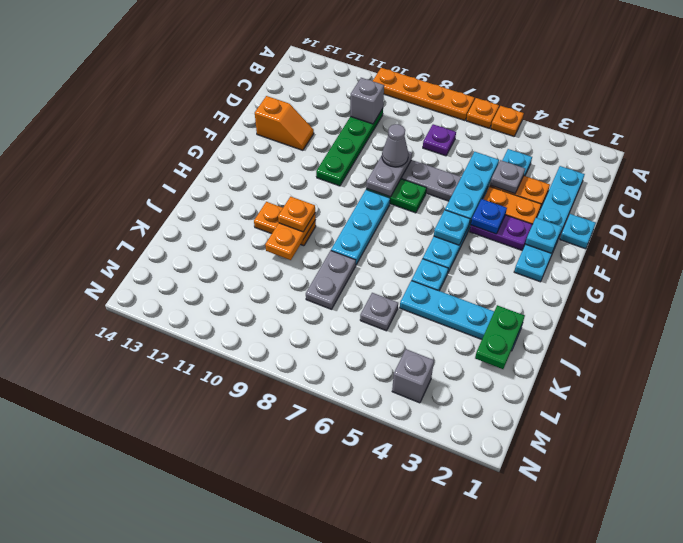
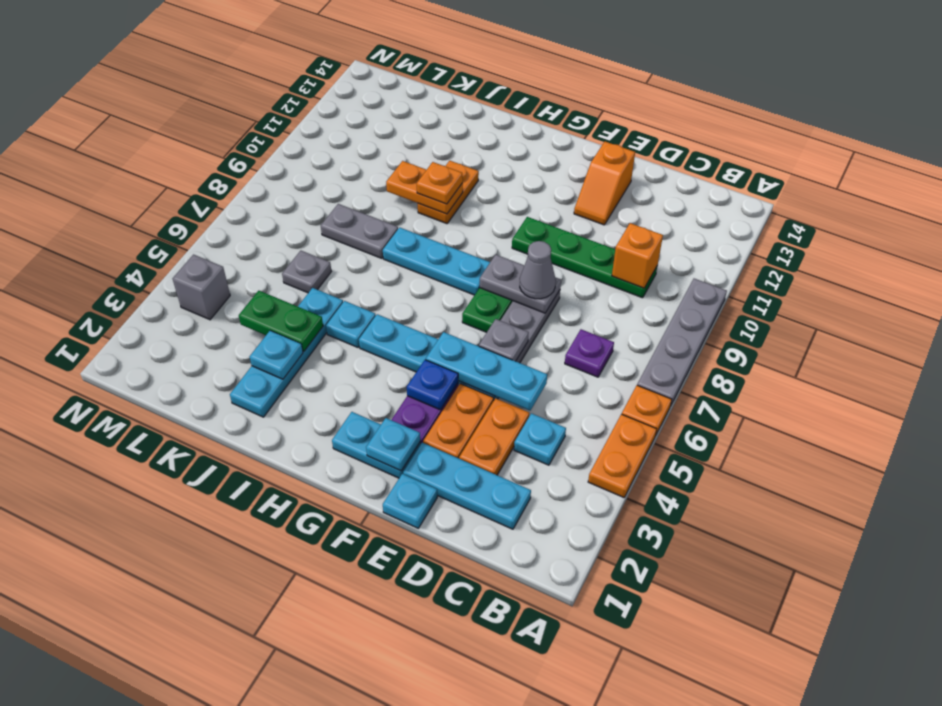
orange 1x1 plate [491,106,524,136] -> orange 1x2 plate [588,414,657,497]
orange 1x4 plate [373,68,475,121] -> grey 1x4 plate [637,279,727,406]
grey 1x1 brick [350,78,384,124] -> orange 1x1 brick [612,223,663,288]
grey 1x1 plate [490,160,525,194] -> grey 1x1 plate moved to [479,319,529,361]
cyan 1x1 plate [434,210,470,245] -> cyan 1x1 plate moved to [250,331,303,379]
green 1x2 plate [475,305,525,369] -> green 1x2 plate moved to [239,291,323,351]

